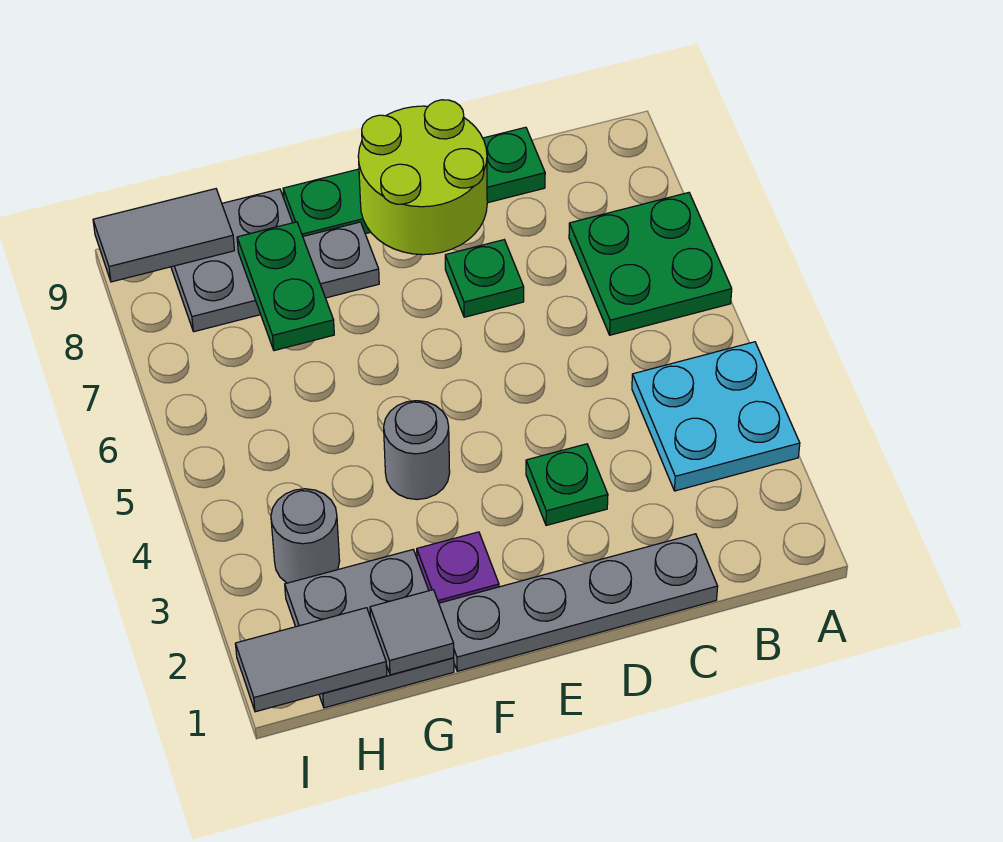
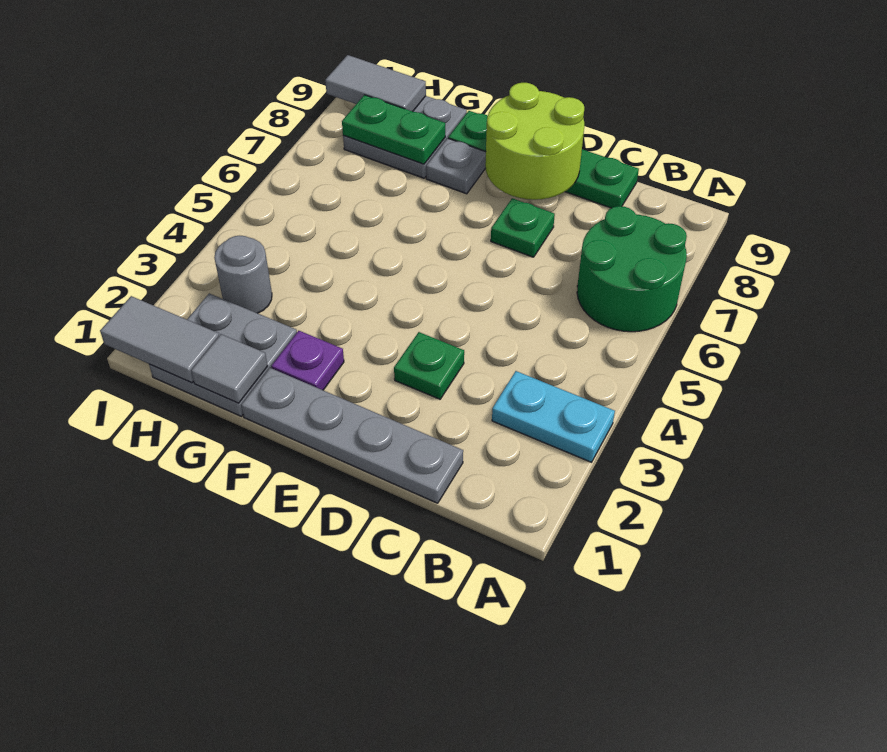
cyan 2x2 plate [632,342,800,491] -> cyan 1x2 plate [492,371,615,462]
green 2x2 plate [569,193,732,335] -> green 2x2 round brick [577,206,687,332]
grey 1x1 round brick [384,401,450,499] -> none
green 1x2 plate [237,222,334,351] -> green 1x2 plate turned to [342,95,445,164]

